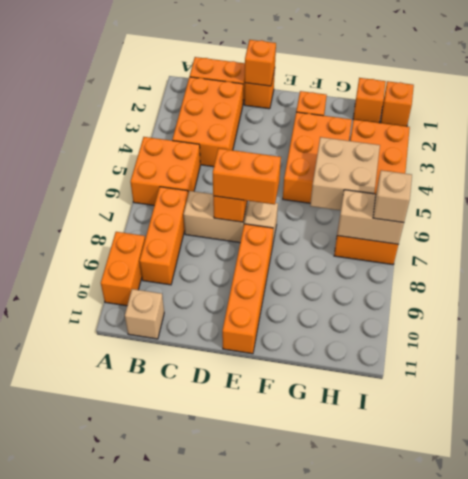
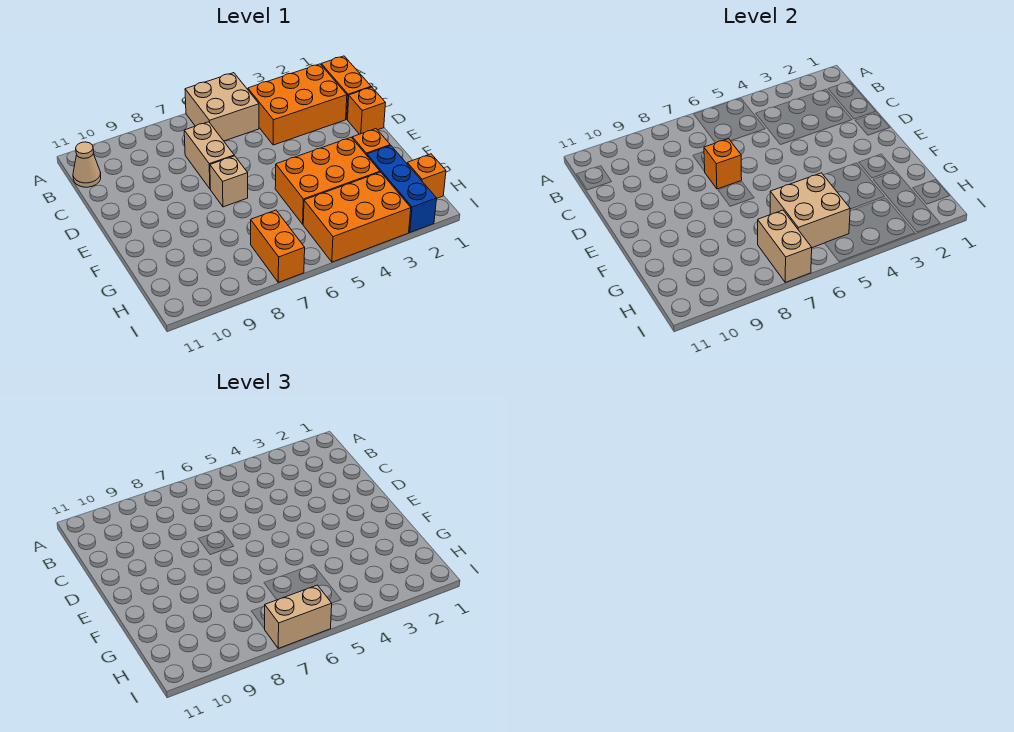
orange 2x2 brick [130,137,200,205] -> tan 2x2 brick [185,73,259,141]
orange 1x2 brick [101,232,145,306] -> none
orange 1x3 brick [140,187,188,285] -> none
tan 1x1 brick [125,289,164,339] -> tan 1x1 cone [73,142,101,187]
orange 1x1 brick [245,40,276,86] -> none
orange 1x2 brick [213,148,281,204] -> none
orange 1x4 brick [222,224,273,354] -> none
none -> blue 1x3 brick [367,146,437,232]
orange 1x1 brick [381,81,414,126] -> none
tan 1x1 brick [373,170,412,223] -> tan 1x2 brick [265,585,332,648]

